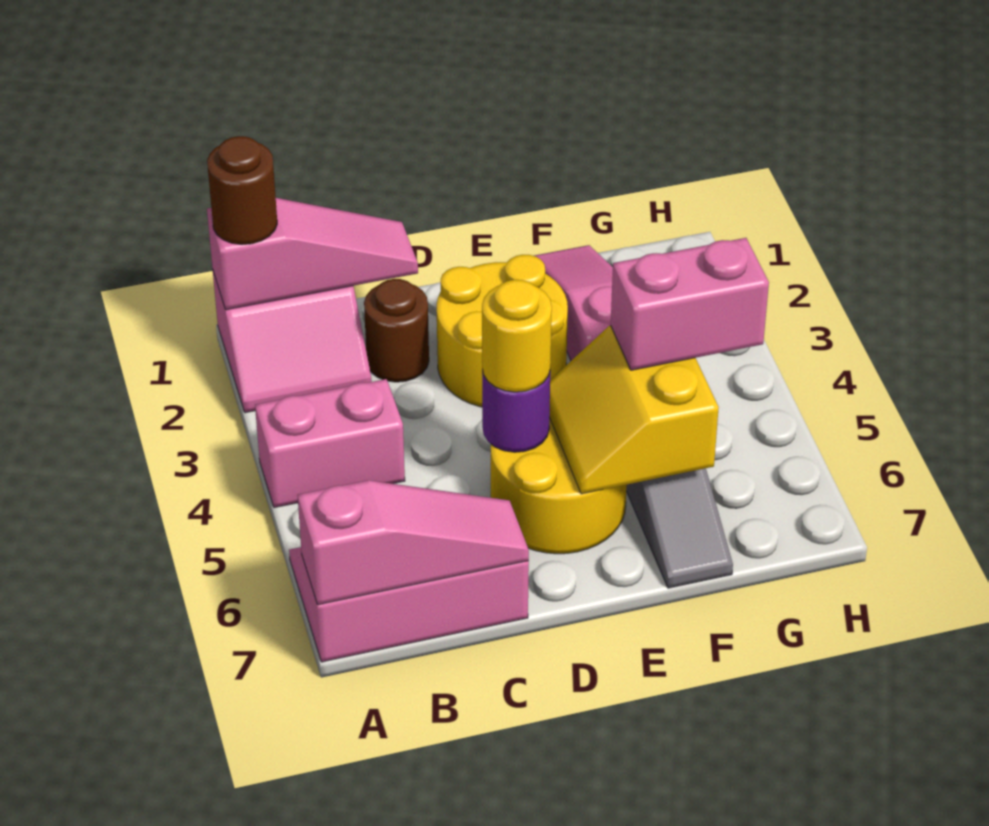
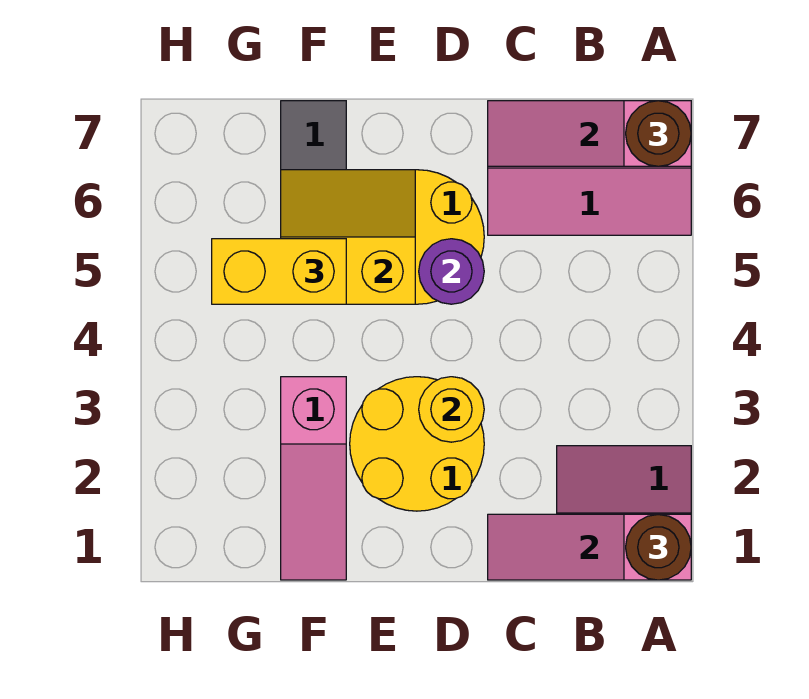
pink 1x2 brick [255,379,405,508] -> none
brown 1x1 round brick [364,279,429,382] -> brown 1x1 round brick moved to [626,101,691,166]
yellow 1x1 round brick [482,280,552,392] -> yellow 1x1 round brick moved to [419,377,484,442]
yellow 2x2 slope [549,326,719,494] -> yellow 2x2 slope turned to [281,170,415,304]
pink 1x2 brick [611,238,769,370] -> yellow 1x2 brick [212,239,346,304]

